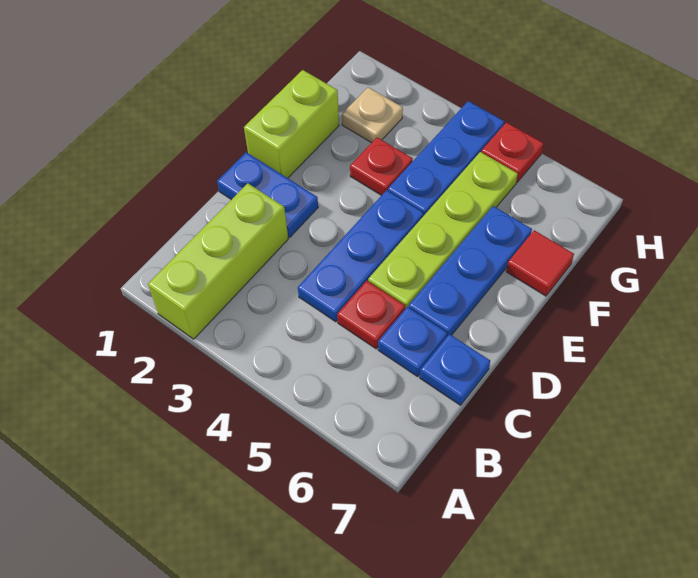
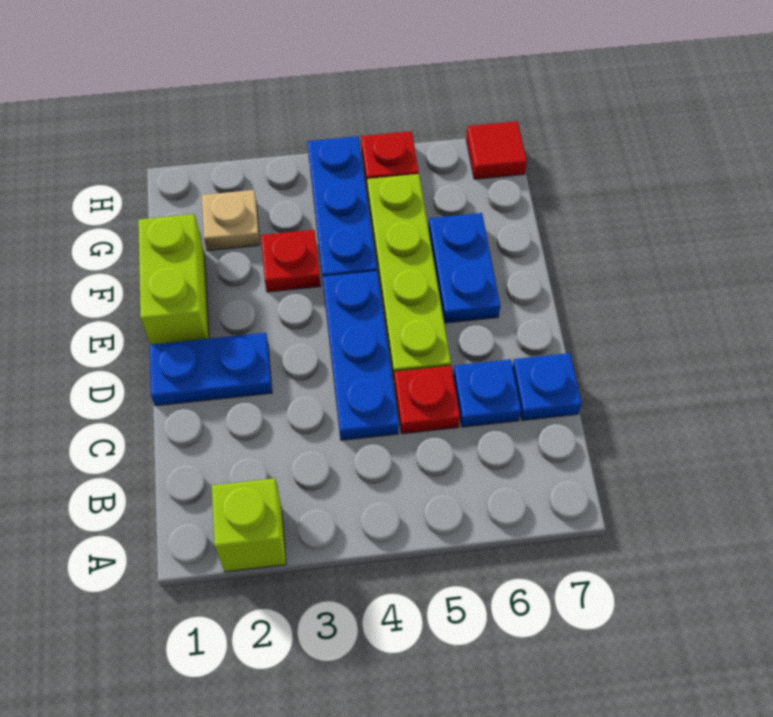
lime 1x3 brick [148,183,288,339] -> lime 1x1 brick [212,478,286,572]
blue 1x3 plate [409,206,532,336] -> blue 1x2 plate [429,213,500,323]
red 1x1 tile [506,230,574,296] -> red 1x1 tile moved to [466,121,527,179]

